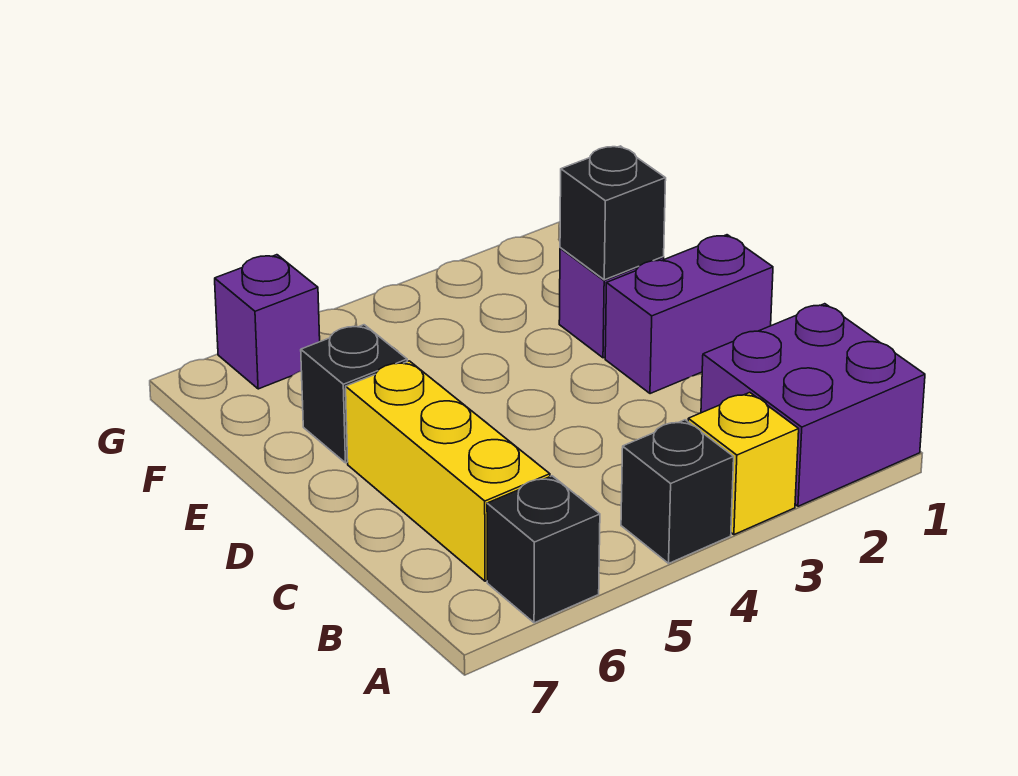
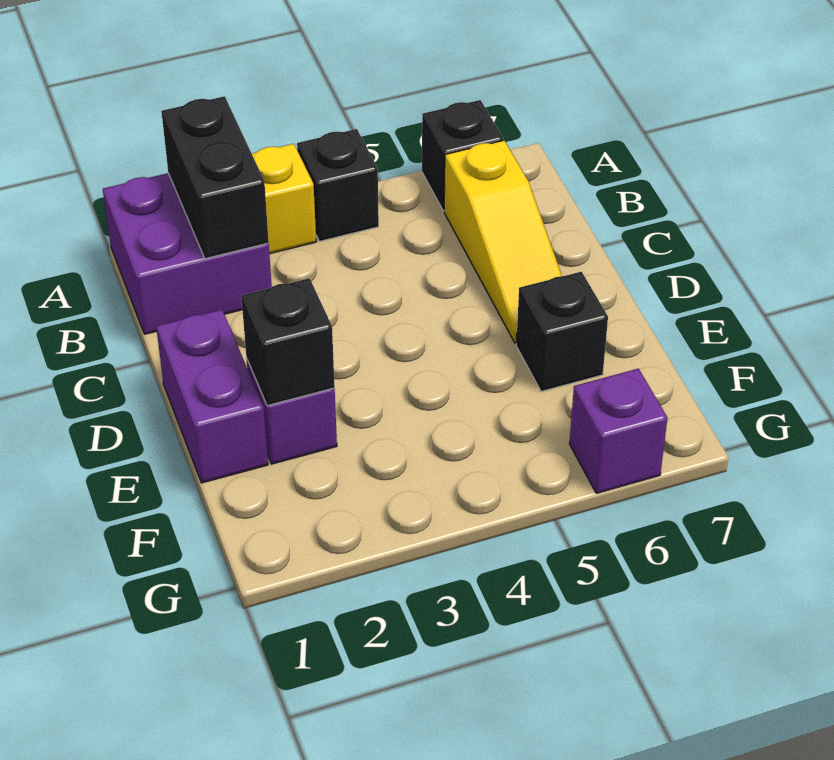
none -> black 1x2 brick [161,96,269,259]
yellow 1x3 brick [346,361,550,581] -> yellow 1x3 slope [444,140,562,344]
purple 1x2 brick [605,235,773,394] -> purple 1x2 brick turned to [156,310,268,483]

